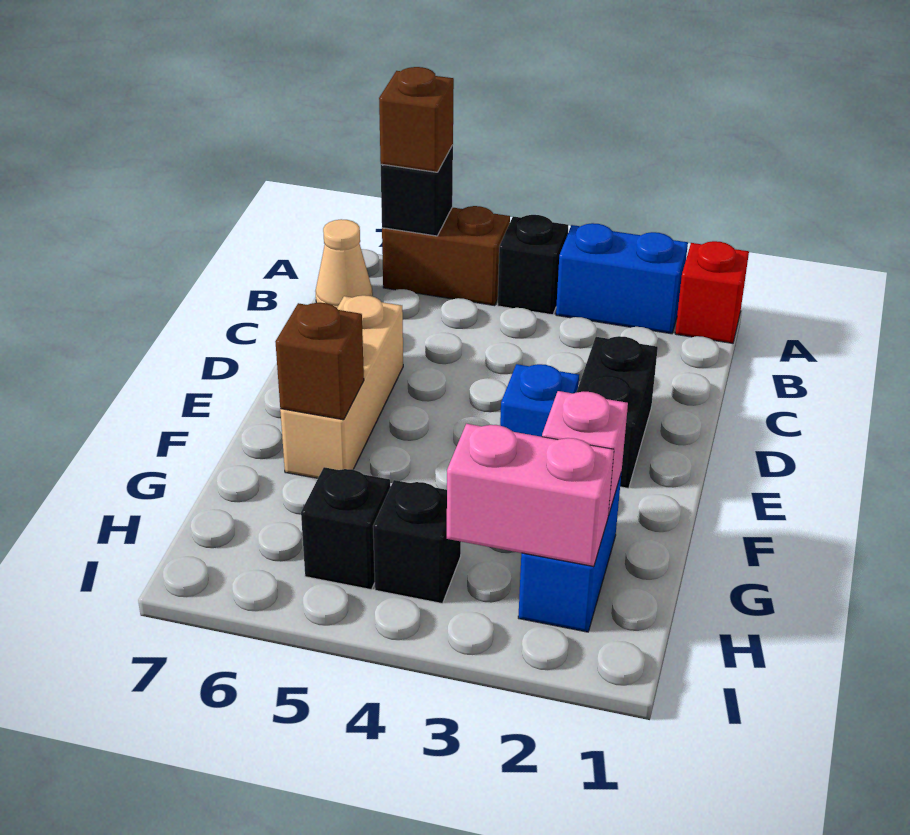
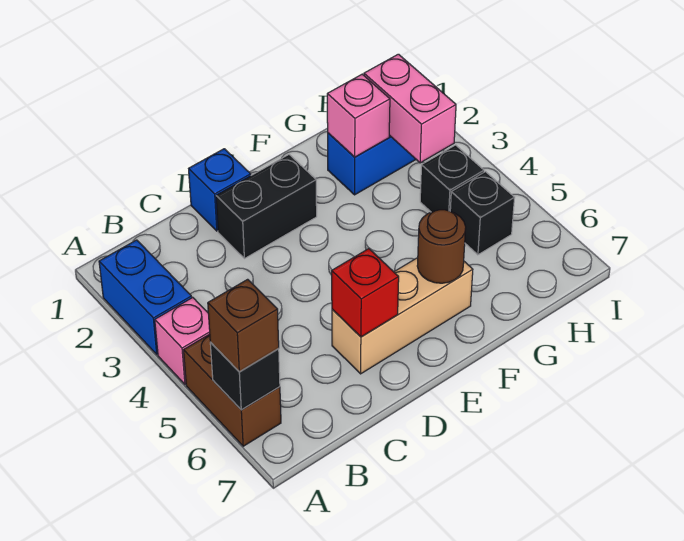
red 1x1 brick [675,241,749,343] -> red 1x1 brick moved to [332,249,399,337]
black 1x1 brick [498,215,568,315] -> pink 1x1 brick [155,298,210,384]
tan 1x1 cone [316,219,373,308] -> none
blue 1x1 brick [500,364,579,437] -> blue 1x1 brick moved to [189,149,251,231]
brown 1x1 brick [275,303,364,420] -> brown 1x1 round brick [417,210,466,283]

